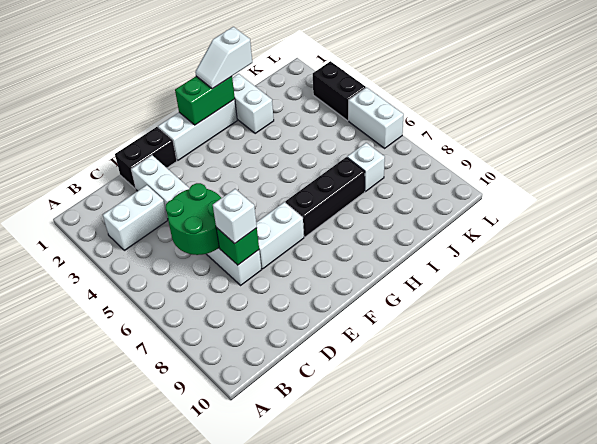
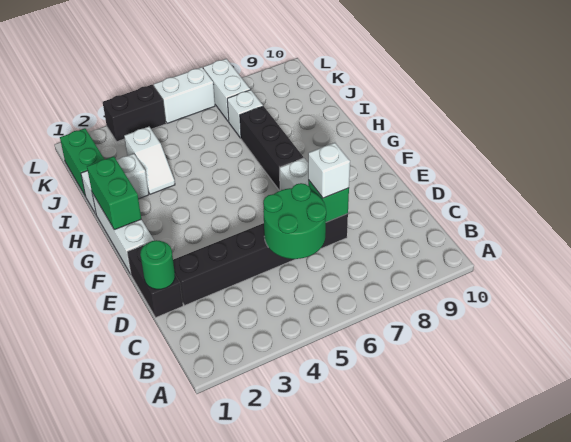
white 1x2 brick [103,185,168,250] -> white 1x2 brick moved to [203,59,250,121]
none -> green 1x1 round brick [140,240,175,289]
white 1x6 brick [131,155,261,285] -> black 1x6 brick [173,214,348,305]
white 1x2 slope [195,27,252,89] -> white 1x2 slope moved to [124,127,175,194]
none -> green 1x2 brick [60,128,104,195]

